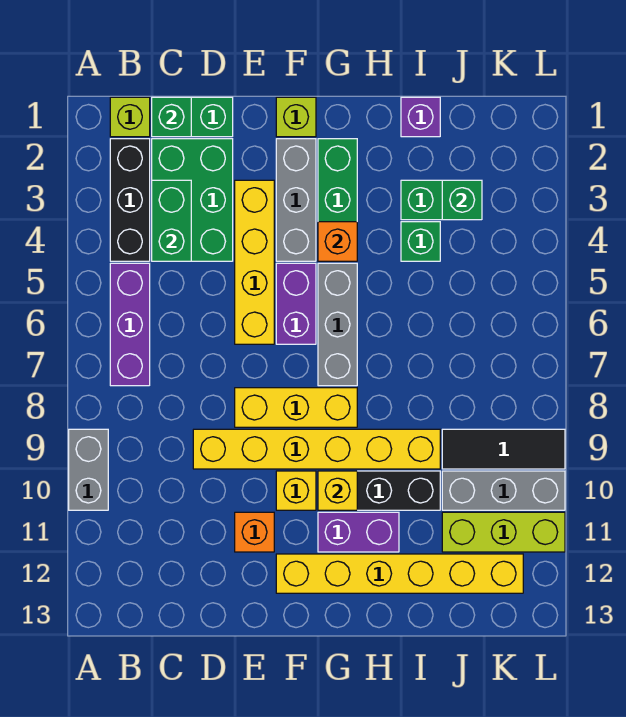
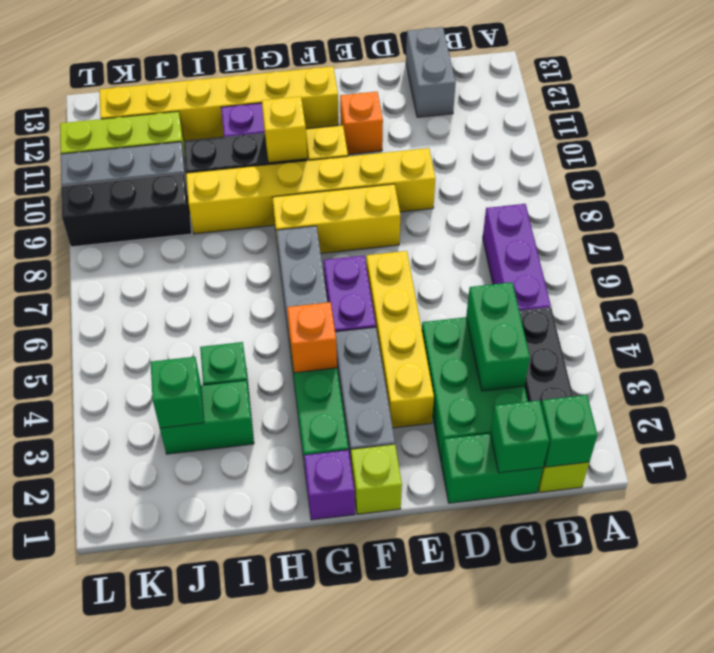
grey 1x2 brick [69,429,108,510] -> grey 1x2 brick moved to [406,27,456,117]
none -> green 1x1 brick [541,395,597,467]
purple 1x1 brick [401,97,440,137] -> purple 1x1 brick moved to [304,450,355,520]
black 1x3 tile [442,429,565,469] -> black 1x3 brick [61,173,192,247]

